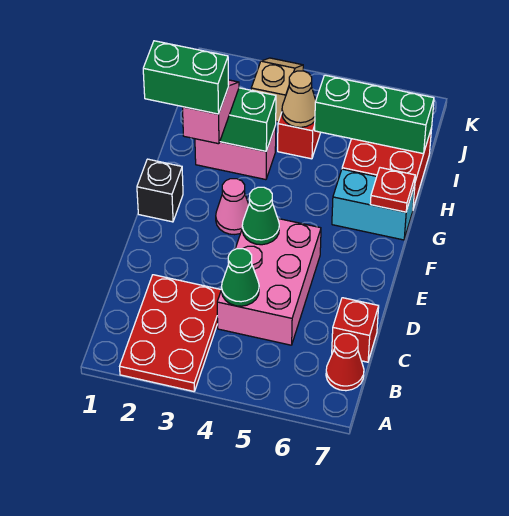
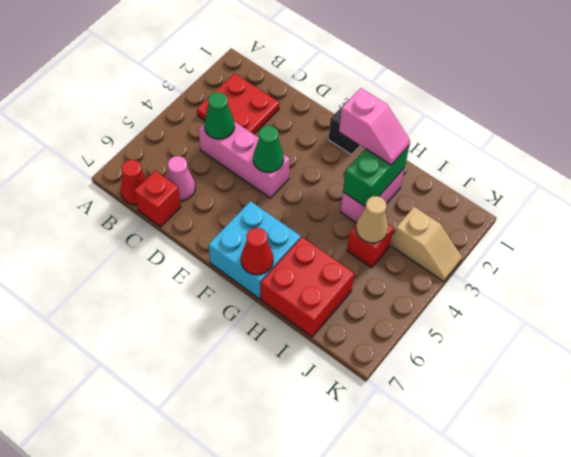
red 2x3 plate [120,275,221,391] -> red 2x2 plate [197,73,279,134]
pink 2x3 brick [217,219,321,345] -> pink 1x3 brick [199,121,290,198]
pink 1x1 cone [216,179,249,235] -> pink 1x1 cone moved to [167,156,195,201]
green 1x2 brick [143,41,229,114] -> none
cyan 1x2 brick [332,169,415,240] -> cyan 2x2 brick [209,201,301,299]
red 1x1 plate [370,168,415,212] -> red 1x1 cone [241,228,273,275]
green 1x3 brick [315,75,434,154] -> none

